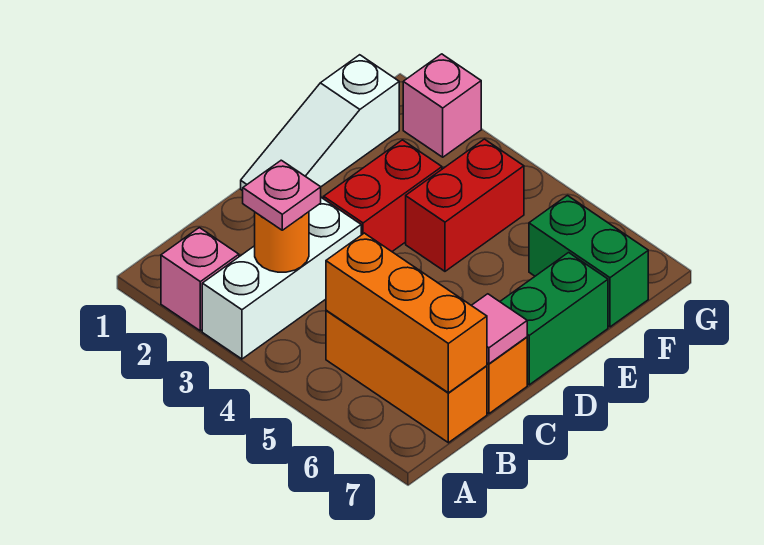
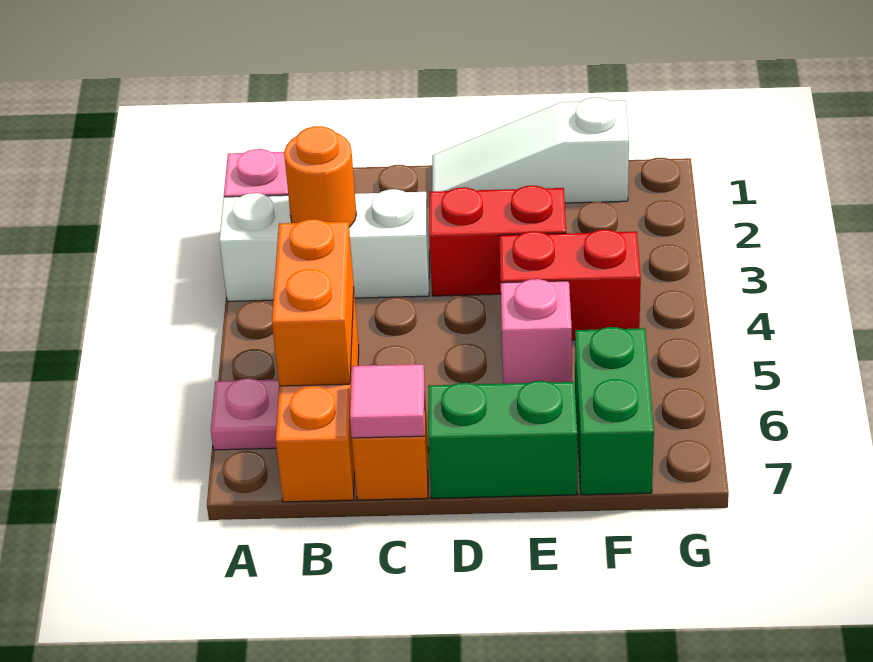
pink 1x1 plate [243,160,321,230] -> pink 1x1 plate moved to [211,378,279,450]
orange 1x3 brick [326,233,487,393] -> orange 1x2 brick [272,219,354,386]
pink 1x1 brick [403,54,481,157] -> pink 1x1 brick moved to [501,279,572,384]

